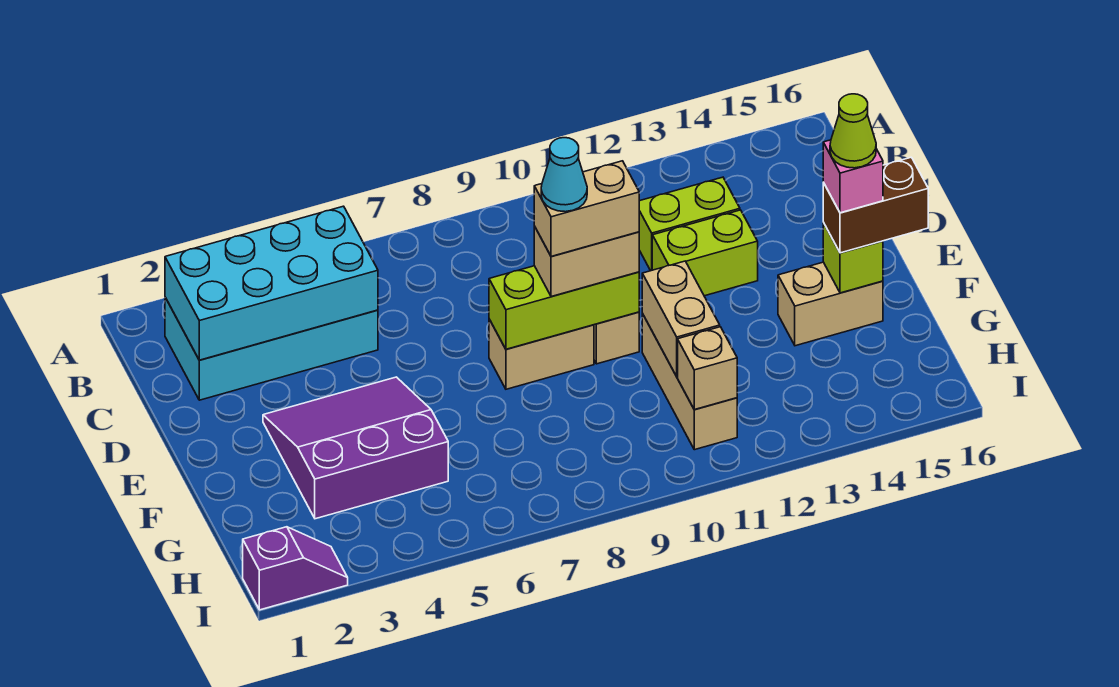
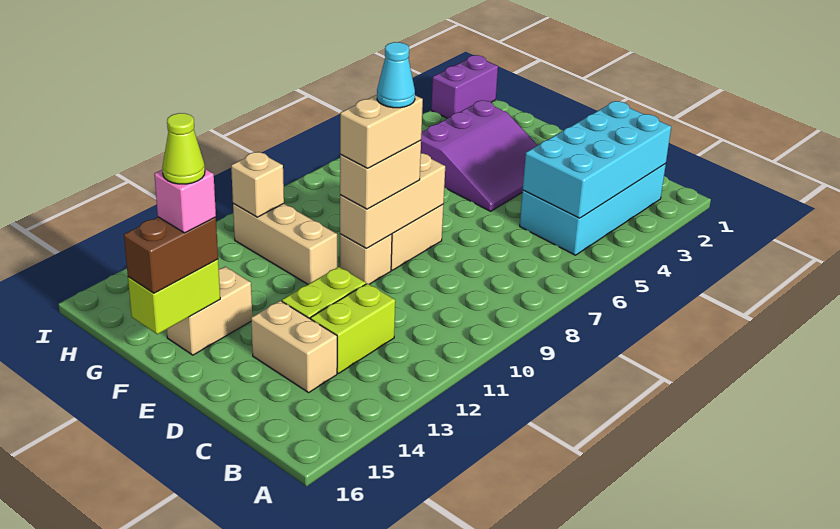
lime 1x3 brick [489,266,639,349] -> tan 1x3 brick [340,153,445,248]
tan 1x2 brick [642,261,720,377] -> tan 1x2 brick moved to [251,301,337,393]
lime 1x1 brick [823,223,883,293] -> lime 1x2 brick [128,259,220,334]
purple 1x2 slope [243,527,348,610] -> purple 1x2 brick [431,55,498,118]

